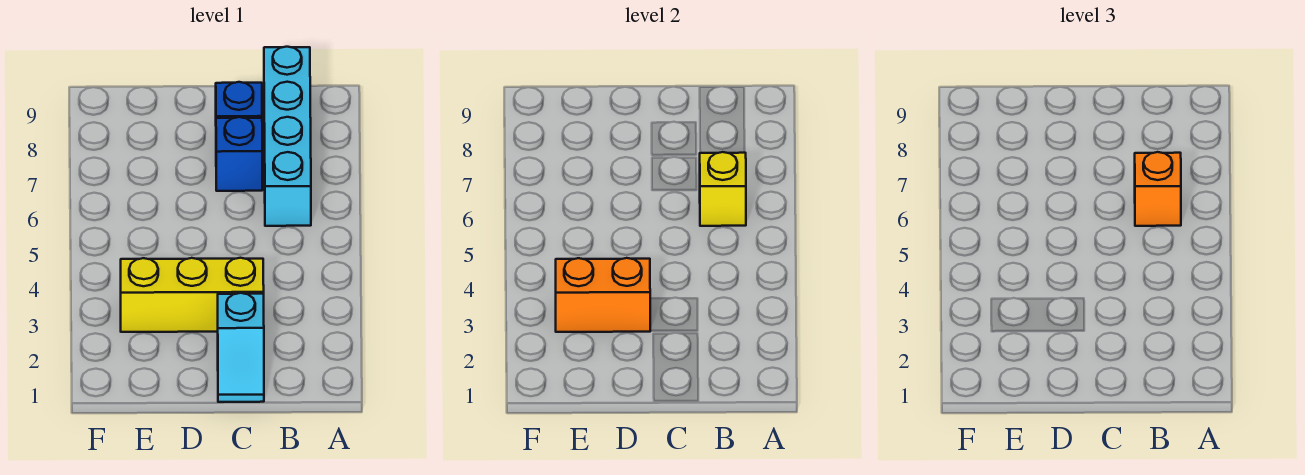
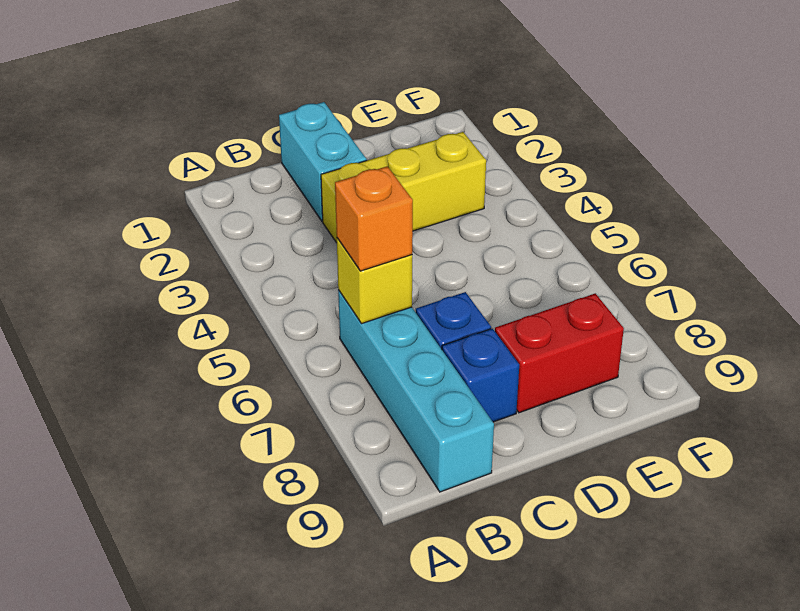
cyan 1x2 slope [218,293,264,402] -> cyan 1x2 brick [279,102,367,221]
orange 1x2 brick [556,258,650,332] -> none
none -> red 1x2 brick [495,293,624,413]

